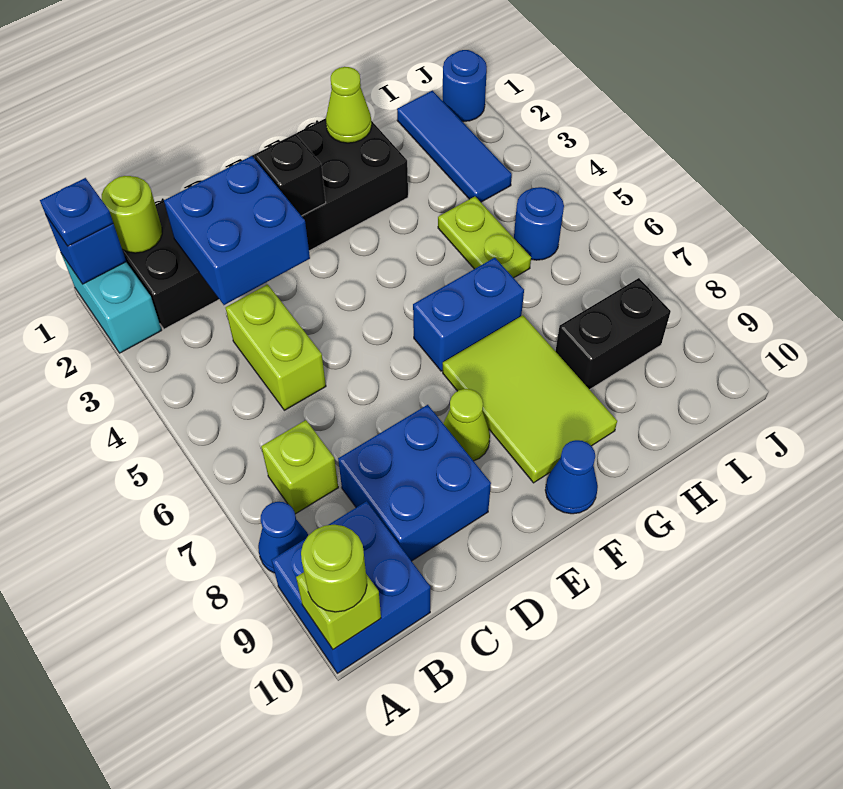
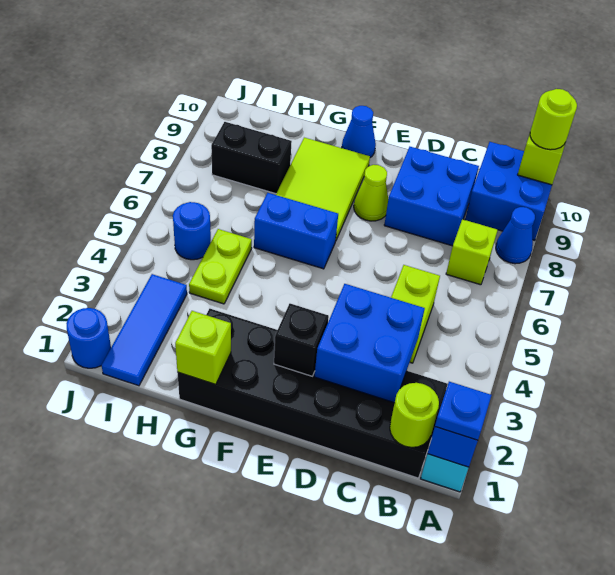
lime 1x1 cone [326,67,372,143] -> lime 1x1 brick [175,311,231,385]

